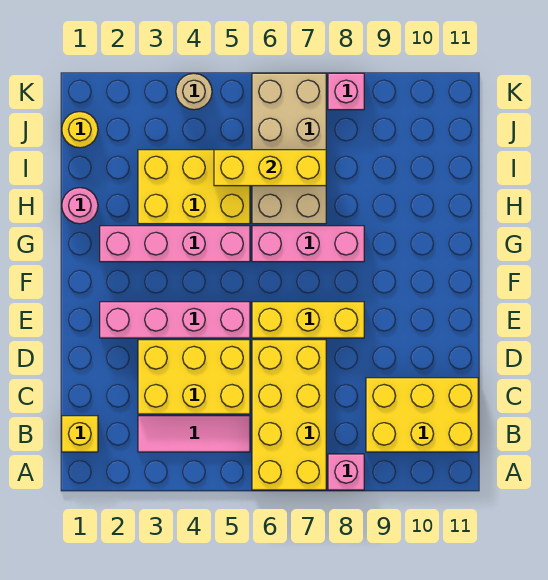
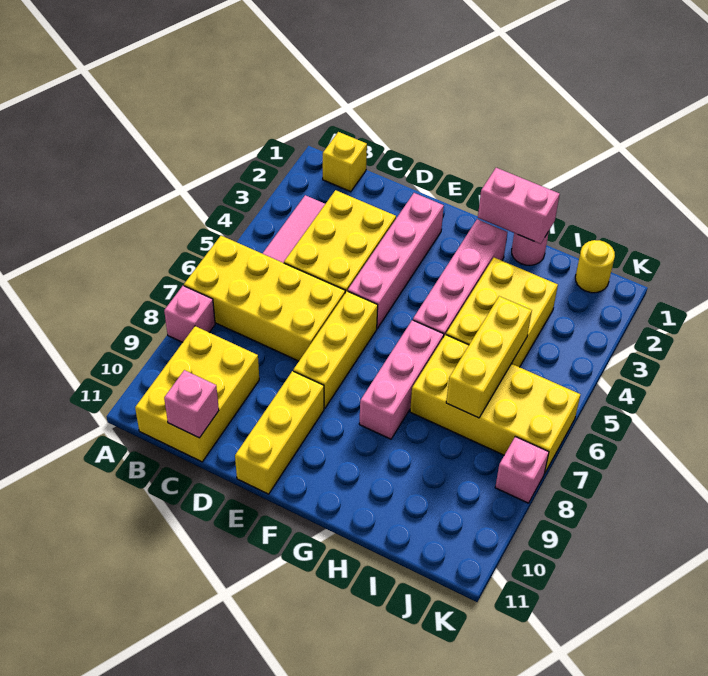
none -> pink 1x1 brick [164,370,219,438]
none -> yellow 1x3 brick [235,371,324,494]
none -> pink 1x2 brick [478,168,560,244]
tan 2x4 brick [252,73,326,224] -> yellow 2x4 brick [410,335,581,474]
tan 1x1 round brick [176,74,212,110] -> none

